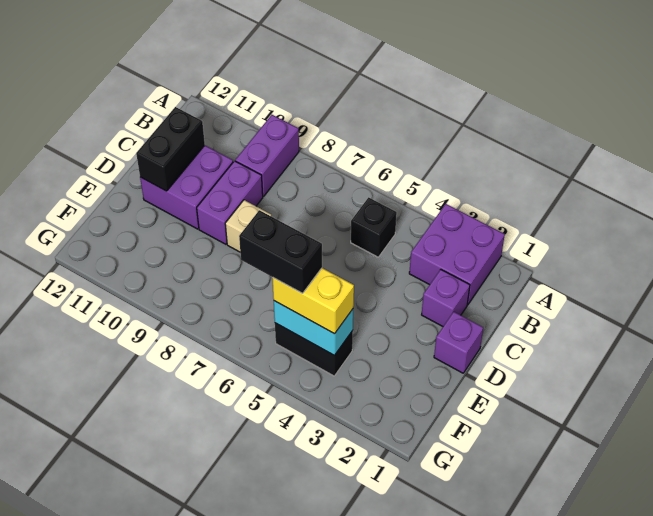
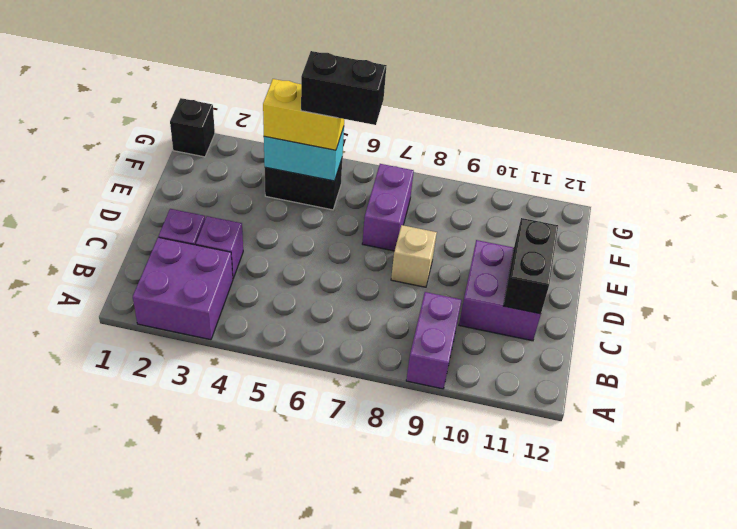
black 1x1 brick [351,197,397,257] -> black 1x1 brick moved to [170,98,215,157]
purple 1x2 brick [197,161,263,244] -> purple 1x2 brick moved to [362,164,414,251]
purple 1x1 brick [434,312,483,373] -> purple 1x1 brick moved to [196,216,243,278]

